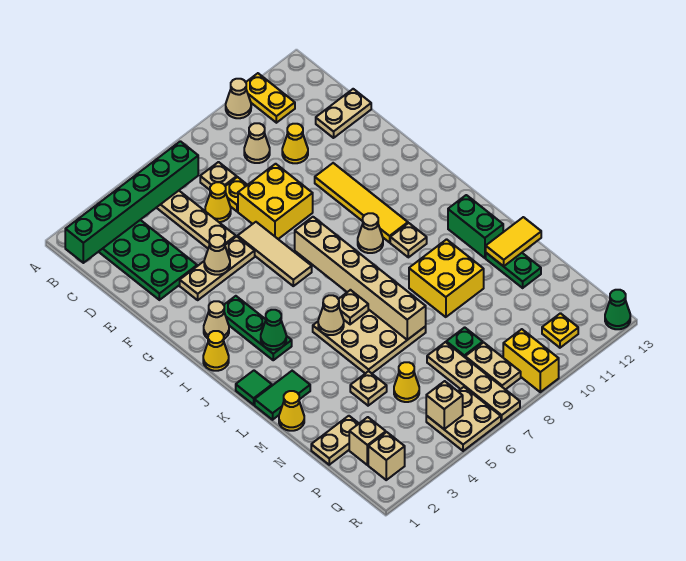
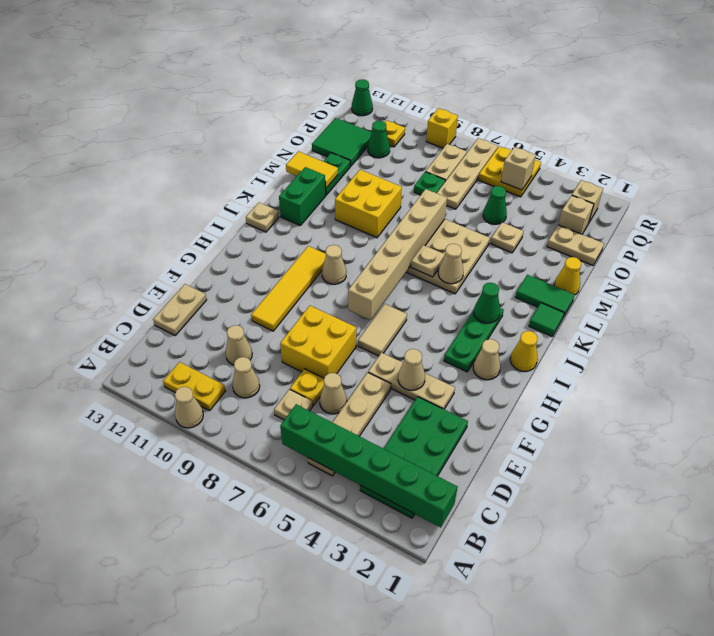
yellow 1x2 plate [246,73,295,123] -> yellow 1x2 plate turned to [163,362,225,411]
yellow 1x1 cone [205,182,231,222] -> tan 1x1 cone [320,373,347,414]
yellow 1x1 cone [282,124,308,163] -> tan 1x1 cone [225,325,252,365]
tan 1x2 plate [316,89,371,138] -> tan 1x2 plate turned to [153,284,207,335]
tan 1x3 tile [238,222,312,286] -> tan 1x2 tile [358,304,407,356]
tan 1x1 plate [390,223,427,257] -> tan 1x1 plate moved to [246,202,279,232]
yellow 1x1 cone [394,362,419,402] -> green 1x1 cone [483,186,507,224]
none -> green 2x2 tile [312,118,372,166]
none -> green 1x1 cone [368,121,390,158]
tan 2x2 plate [426,387,501,451] -> yellow 2x2 plate [478,146,541,197]
yellow 1x2 brick [503,329,559,392] -> yellow 1x1 brick [426,108,458,148]

